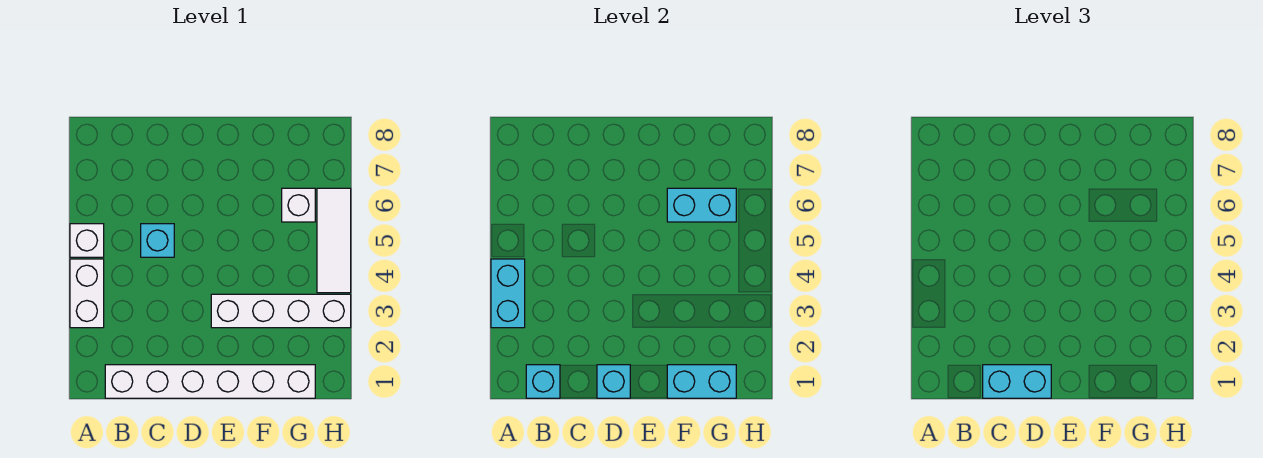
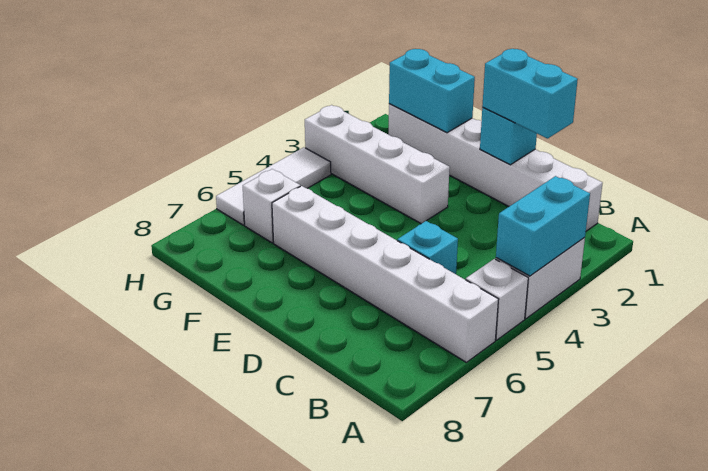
none -> white 1x6 brick [272,186,499,362]
cyan 1x1 brick [526,365,560,398] -> none
cyan 1x2 brick [667,188,736,222] -> none

